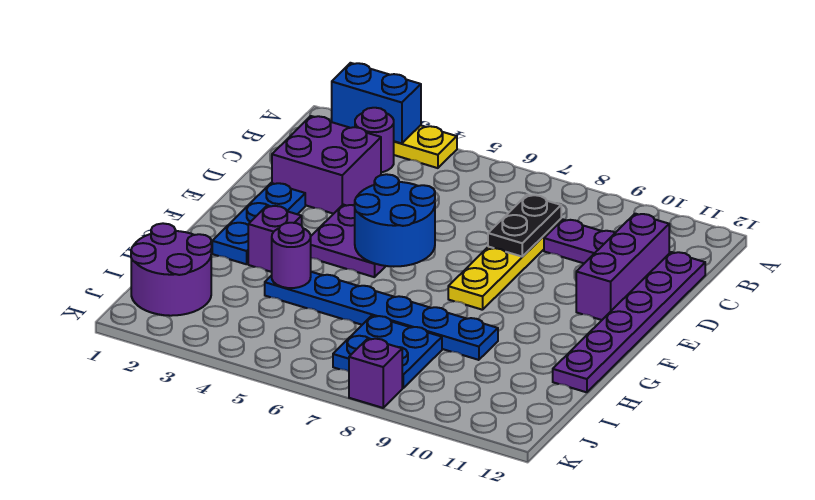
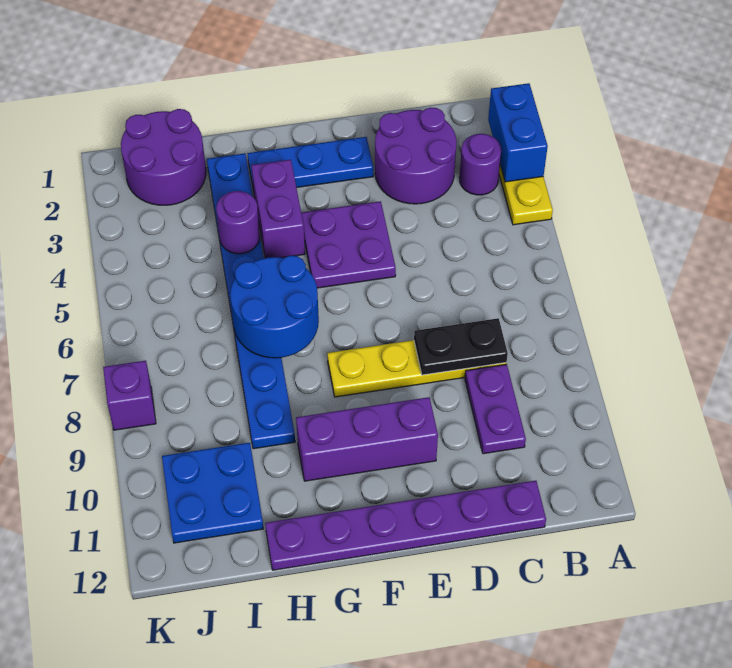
purple 2x2 brick [272,116,381,214] -> purple 2x2 round brick [375,107,457,204]
purple 1x3 brick [576,214,669,320] -> purple 1x3 brick moved to [296,397,438,481]
blue 2x2 round brick [355,174,435,267] -> blue 2x2 round brick moved to [230,256,319,358]
purple 1x1 brick [248,205,302,272] -> purple 1x2 brick [251,160,305,258]
blue 1x6 plate [265,272,498,360] -> blue 1x8 plate [207,153,295,449]
blue 2x2 plate [333,316,442,388] -> blue 2x2 plate moved to [162,443,263,543]

